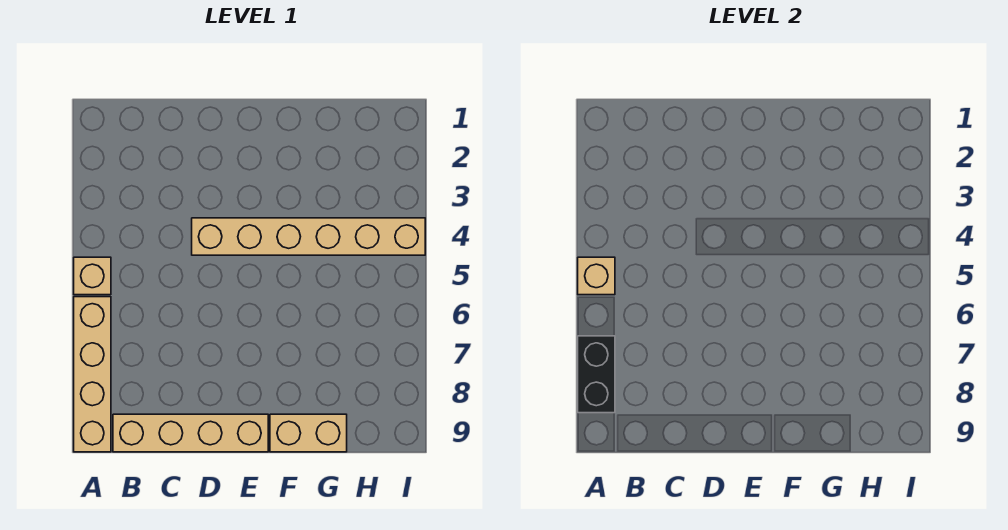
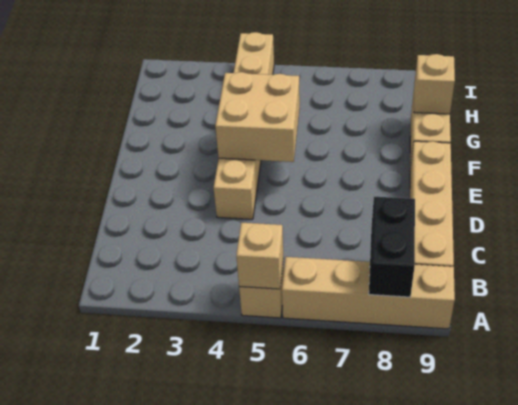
black 1x2 brick [578,336,615,413] -> black 1x2 brick turned to [369,197,415,297]
none -> tan 2x2 brick [215,72,300,162]
none -> tan 1x1 brick [414,54,455,114]

